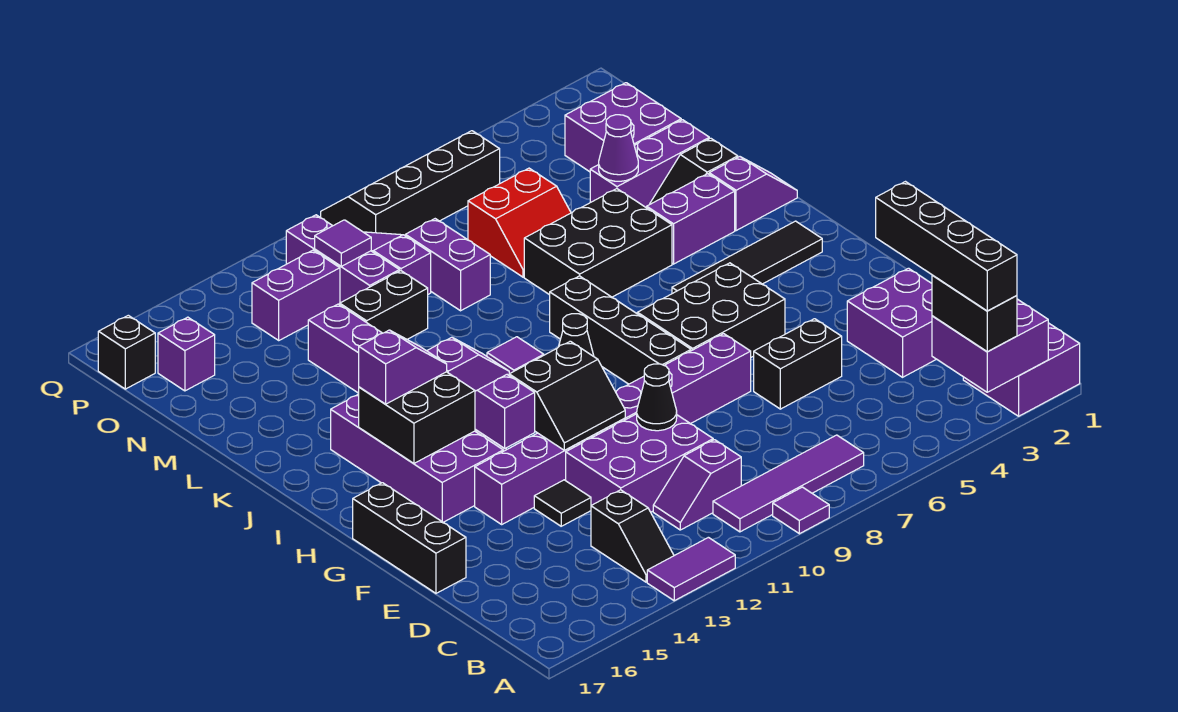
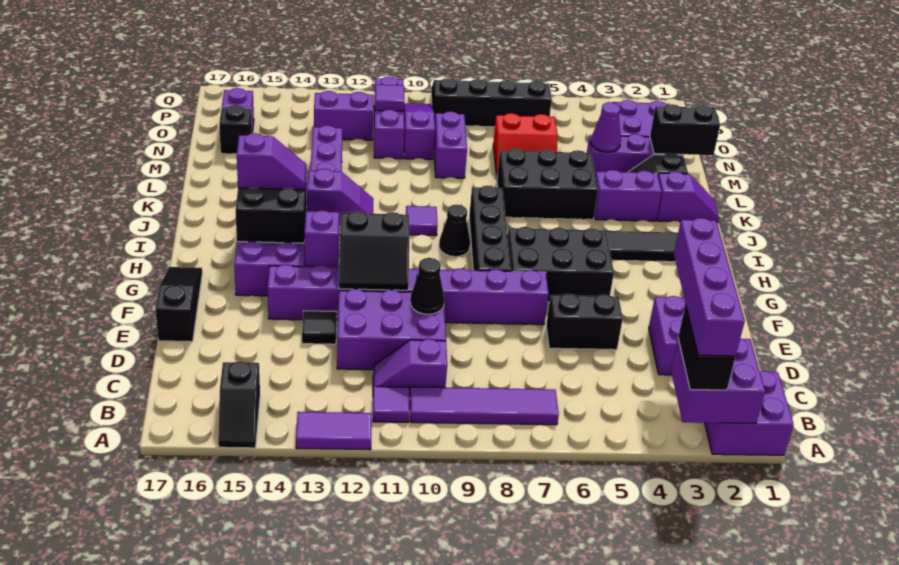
black 1x4 brick [876,182,1017,311] -> purple 1x4 brick [674,218,745,356]
purple 1x1 tile [773,487,829,534] -> purple 1x1 tile moved to [373,386,409,422]
black 1x2 slope [591,490,674,582] -> black 1x2 slope moved to [218,361,260,448]
black 1x3 brick [353,483,466,593] -> black 1x3 slope [155,267,202,342]
black 1x2 brick [340,271,428,339] -> black 1x2 brick moved to [650,104,720,155]
black 1x1 brick [98,315,155,389] -> black 1x1 brick moved to [219,105,252,154]

